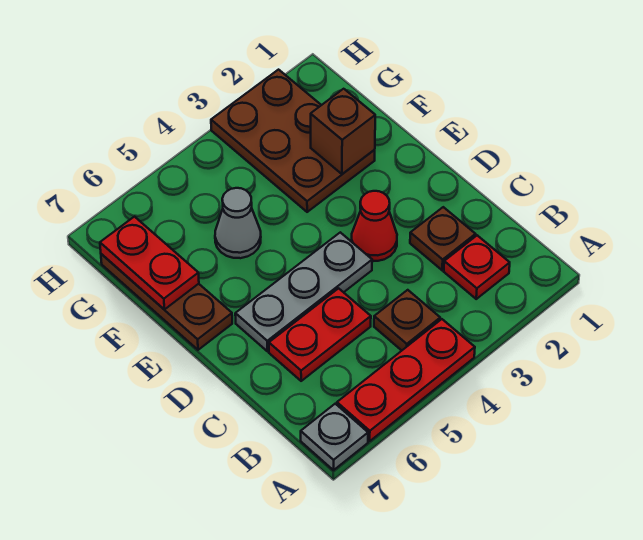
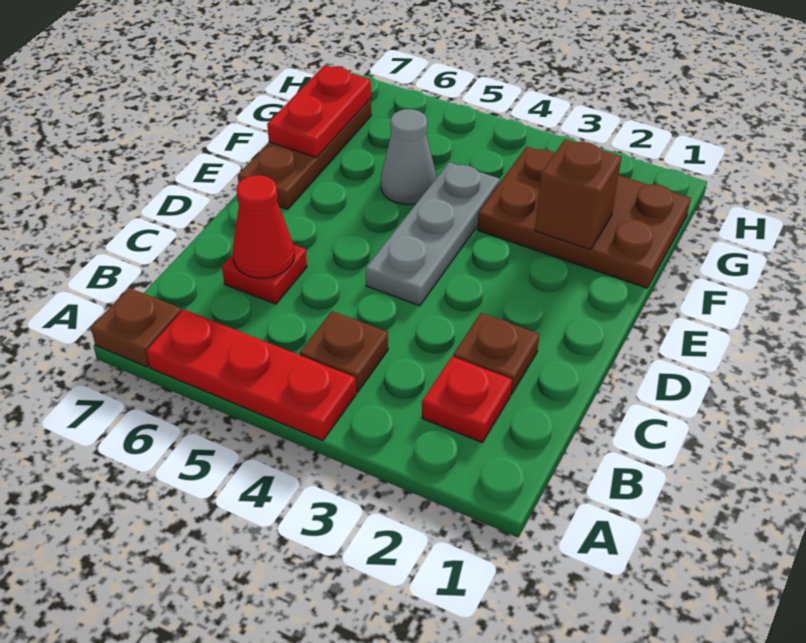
grey 1x1 plate [301,404,368,470] -> brown 1x1 plate [91,288,181,367]
red 1x2 plate [269,288,371,381] -> red 1x1 plate [222,245,307,304]
red 1x1 cone [352,191,397,261] -> red 1x1 cone moved to [232,175,294,278]
grey 1x3 plate [235,232,372,351] -> grey 1x3 plate turned to [366,162,500,306]
brown 2x3 plate [211,70,375,212] -> brown 2x3 plate turned to [477,147,691,288]

